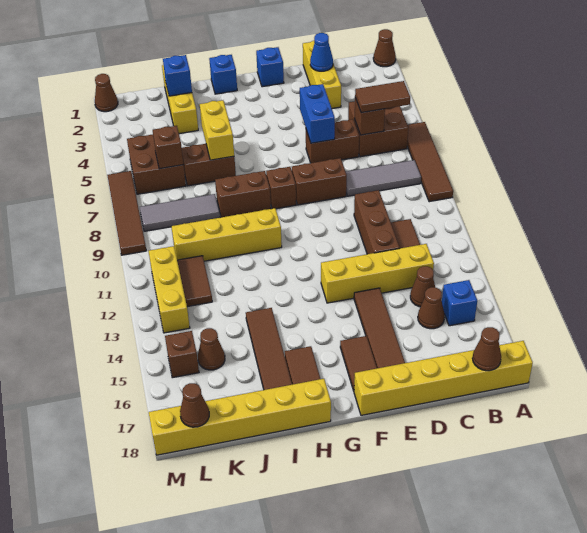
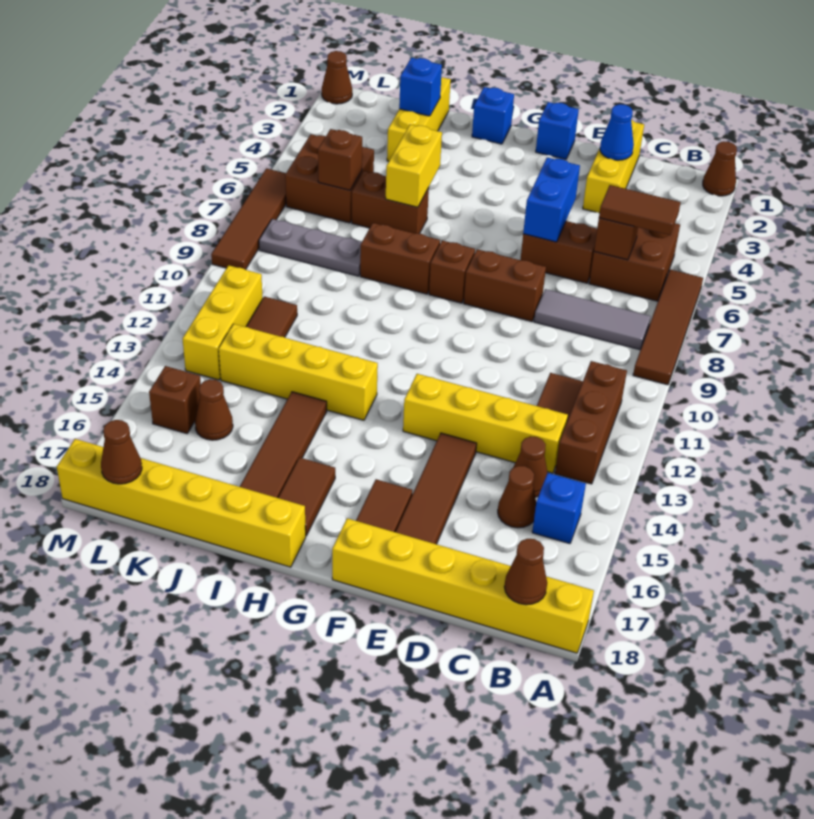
brown 1x3 brick [354,190,400,254] -> brown 1x3 brick moved to [555,361,627,484]
yellow 1x4 brick [171,208,282,261] -> yellow 1x4 brick moved to [219,324,378,420]
grey 1x3 tile [140,194,220,231] -> grey 1x3 plate [259,219,362,276]

